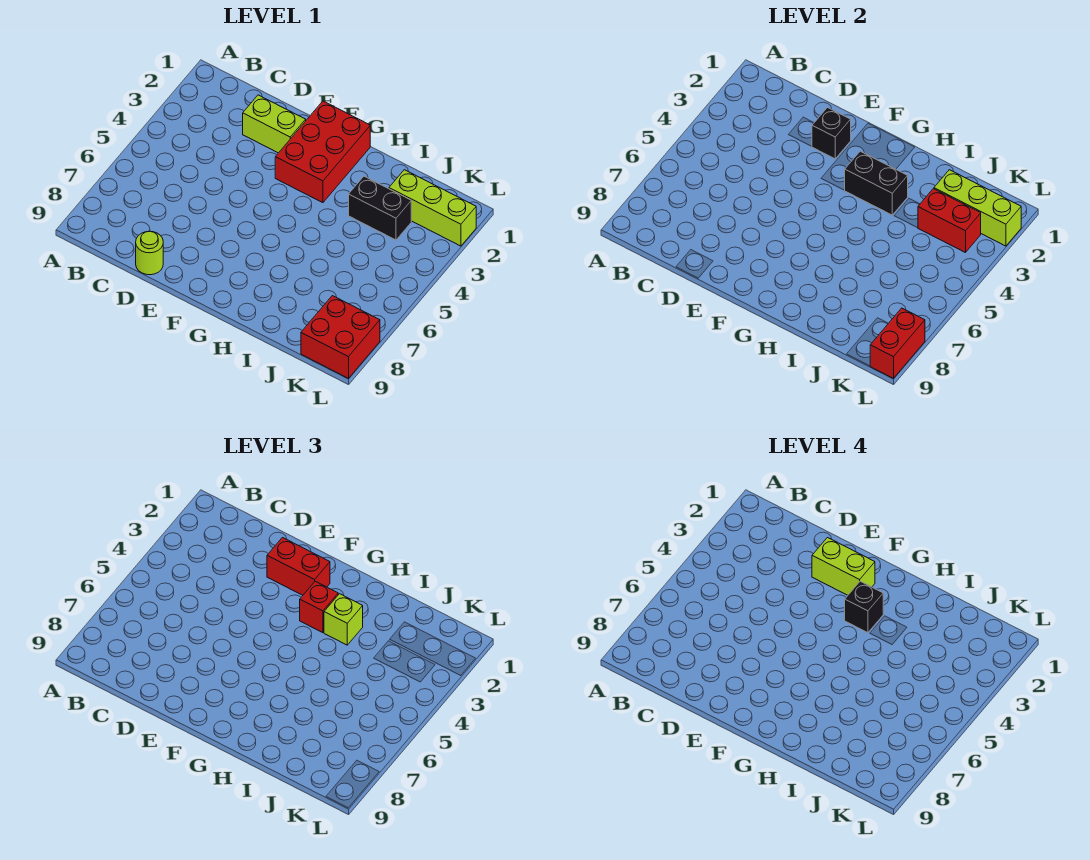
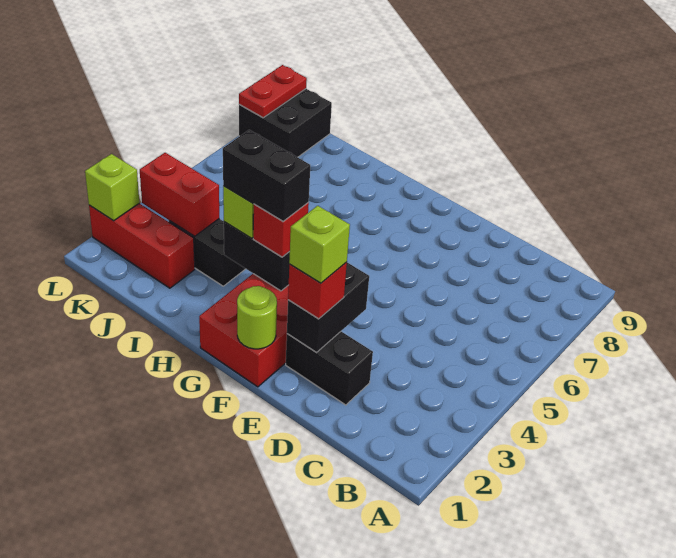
lime 1x2 brick [243,95,306,153] -> black 1x2 brick [286,332,373,405]
lime 1x1 round brick [136,231,163,275] -> lime 1x1 round brick moved to [237,286,277,349]
black 1x1 brick [812,108,851,159] -> black 1x2 brick [287,263,369,352]
red 1x2 brick [267,538,330,595] -> red 1x1 brick [288,262,347,319]
lime 1x2 brick [812,538,875,595] -> lime 1x1 brick [289,206,350,283]
black 1x1 brick [845,581,883,633] -> black 1x2 brick [223,130,310,221]
lime 1x3 brick [389,170,476,246] -> red 1x3 brick [89,203,195,288]
lime 1x3 brick [934,170,1021,246] -> lime 1x1 brick [85,154,139,221]
red 2x2 brick [301,296,380,378] -> black 2x2 brick [239,89,332,157]
red 1x2 brick [870,308,925,378] -> red 1x2 plate [239,65,307,118]

